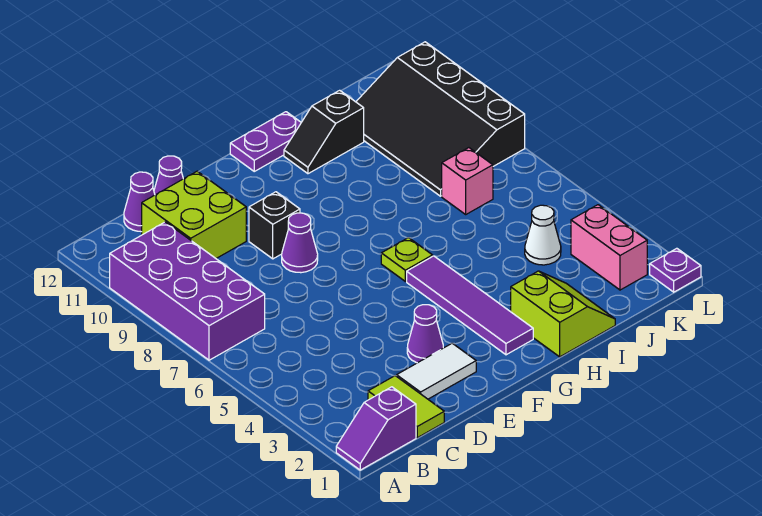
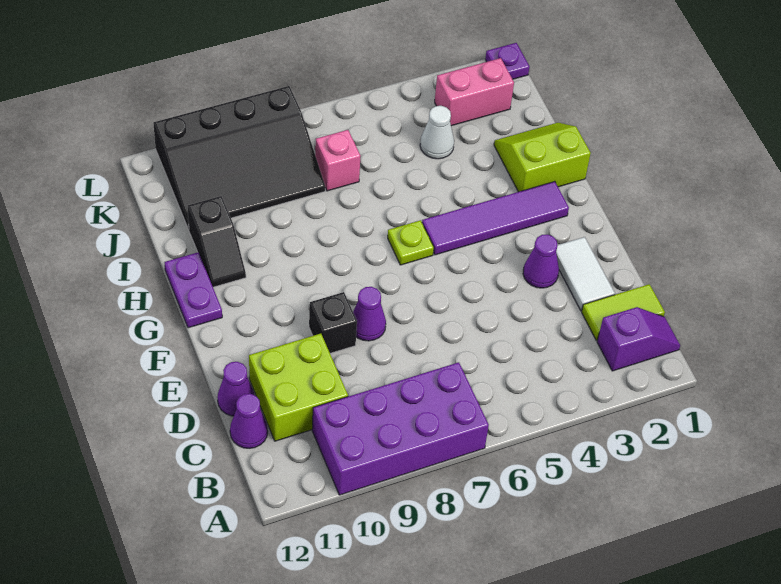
purple 1x2 slope [336,387,416,470] -> purple 1x2 slope turned to [597,307,680,371]

